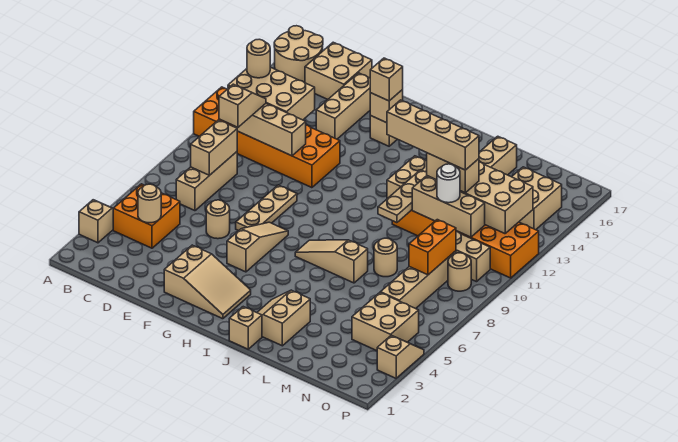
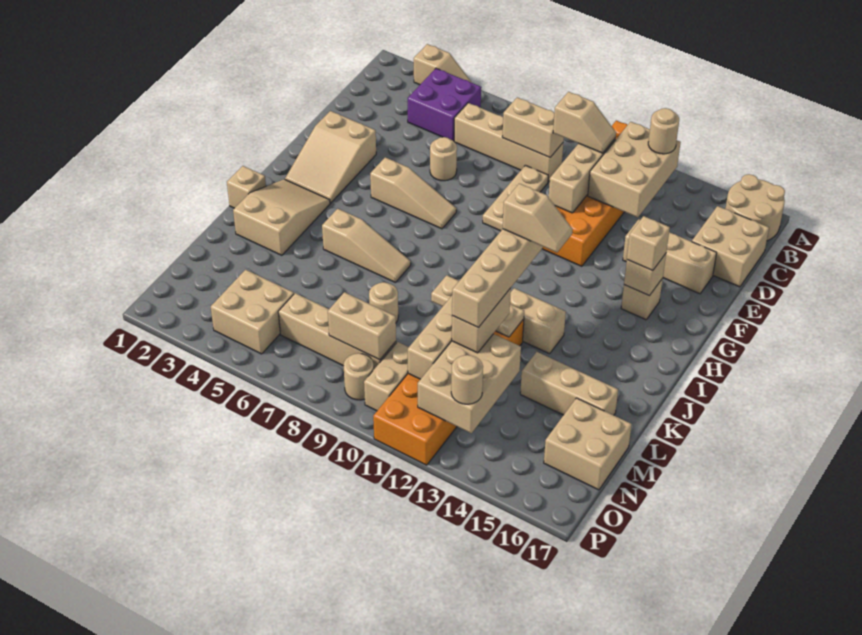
orange 2x2 brick [113,184,180,248] -> purple 2x2 brick [408,68,481,141]
tan 1x1 round brick [138,184,161,223] -> tan 1x1 round brick moved to [451,355,483,404]
tan 1x3 brick [176,152,237,211] -> tan 1x4 brick [454,103,563,182]
tan 1x3 plate [236,185,297,231] -> tan 1x3 plate turned to [483,165,548,231]
tan 1x3 slope [295,240,368,283] -> tan 1x3 slope turned to [322,208,411,283]
tan 2x2 slope [257,290,310,346] -> tan 2x3 slope [233,179,330,255]
white 1x1 round brick [437,164,460,203] -> none
orange 1x2 brick [409,220,456,275] -> tan 1x2 brick [328,292,396,360]
tan 2x2 brick [512,167,562,230] -> tan 2x2 brick moved to [544,398,632,490]
tan 1x2 slope [377,335,424,378] -> tan 1x2 slope moved to [503,183,573,252]

